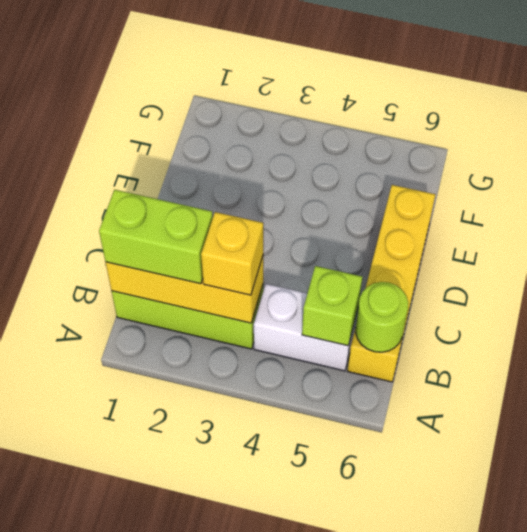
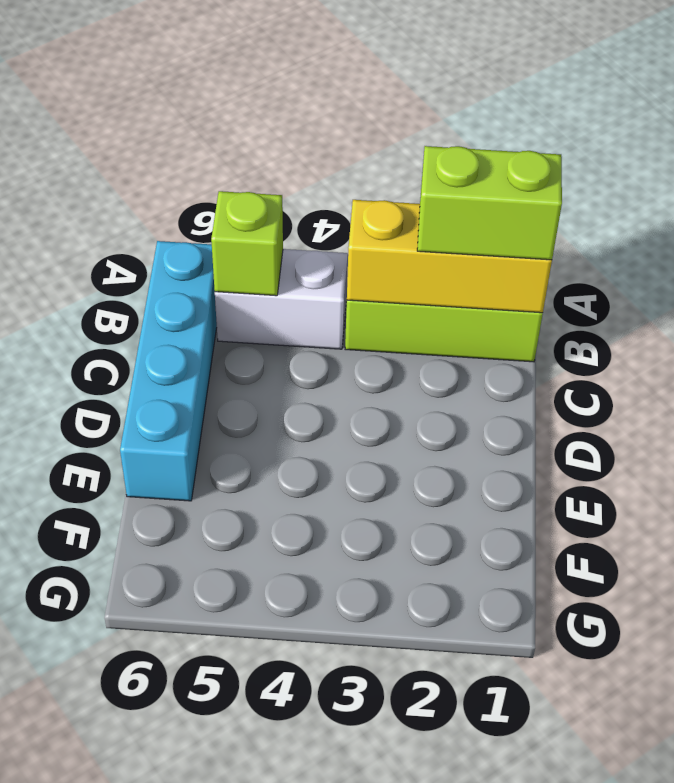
yellow 1x1 brick [201,212,263,295] -> none
yellow 1x4 brick [348,185,435,382] -> cyan 1x4 brick [120,241,217,501]
lime 1x1 round brick [356,282,408,352] -> none

